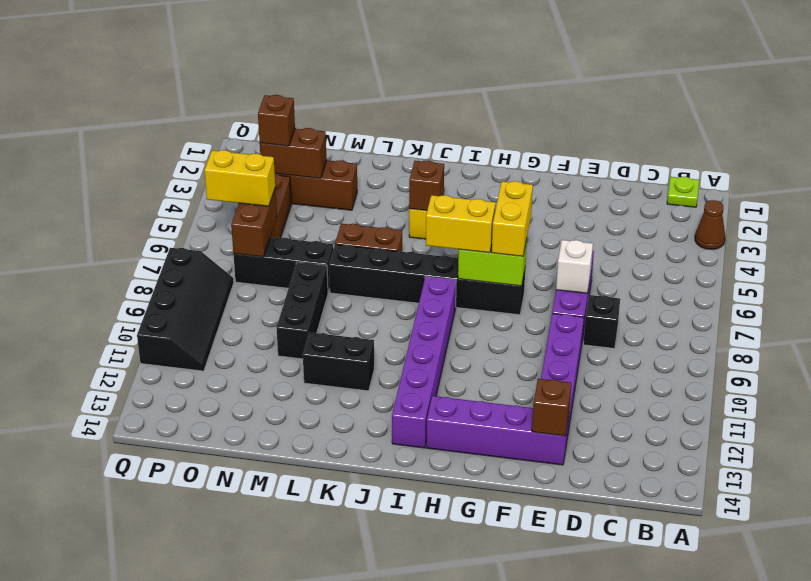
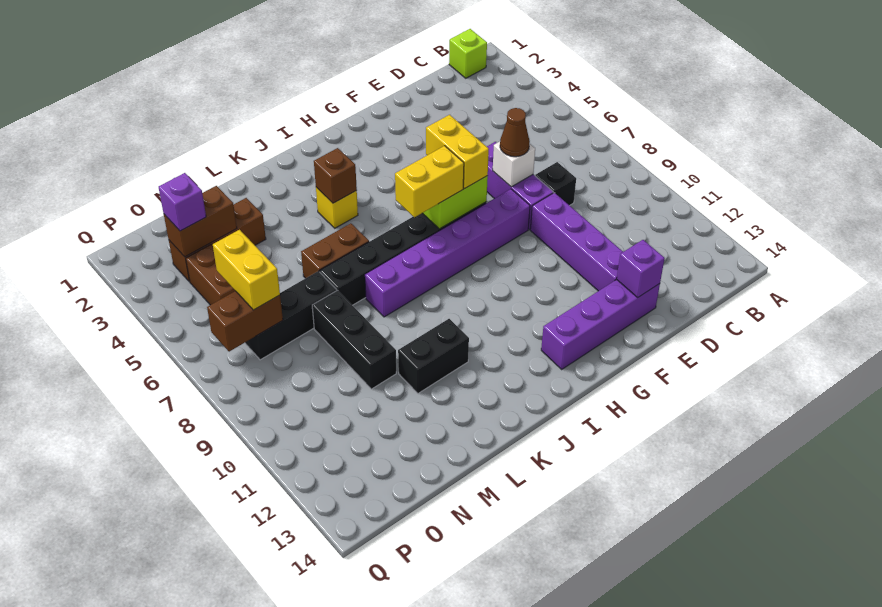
brown 1x1 cone [695,200,725,249] -> brown 1x1 cone moved to [500,108,530,157]
lime 1x1 plate [667,177,699,207] -> lime 1x1 brick [449,29,487,78]
brown 1x1 brick [532,379,571,436] -> purple 1x1 brick [617,240,665,297]
purple 1x6 brick [392,277,456,448] -> purple 1x6 brick turned to [365,189,530,317]
brown 1x1 brick [258,95,295,146] -> purple 1x1 brick [159,173,206,231]
brown 1x2 brick [231,189,277,257] -> brown 1x2 brick turned to [207,291,283,352]
yellow 1x2 brick [204,150,275,206] -> yellow 1x2 brick turned to [213,230,280,310]
black 2x4 slope [137,248,234,371] -> none

